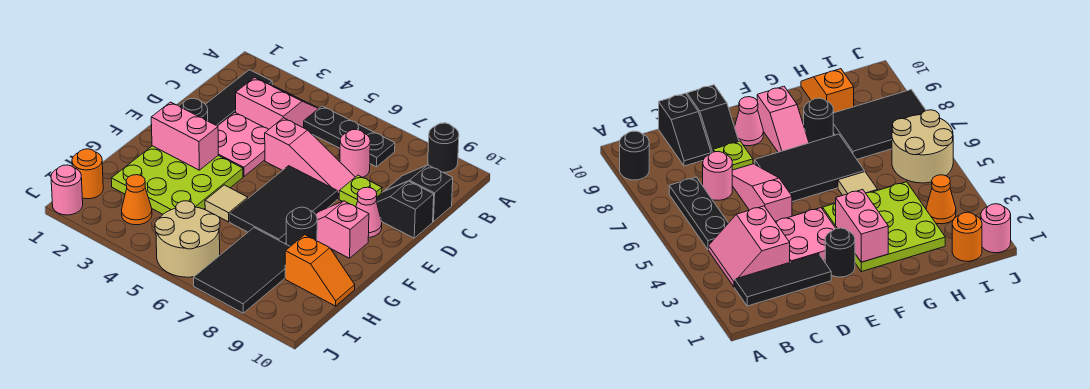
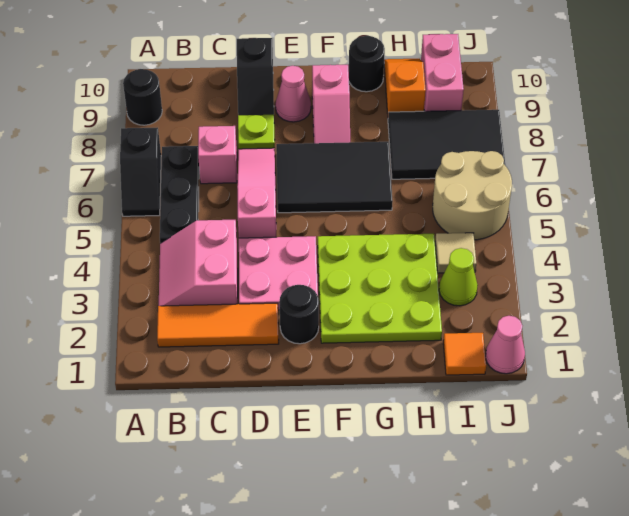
black 1x3 tile [205,70,272,126] -> orange 1x3 tile [157,303,279,347]
pink 1x1 round brick [340,130,370,178] -> pink 1x1 brick [198,126,237,184]
black 1x2 slope [385,165,453,222] -> black 1x2 slope moved to [120,127,161,216]
pink 1x2 brick [151,102,218,170] -> pink 1x2 brick moved to [421,34,464,111]
tan 1x1 tile [205,185,248,222] -> tan 1x1 tile moved to [435,233,476,273]
black 1x1 round brick [286,207,317,246] -> black 1x1 round brick moved to [349,36,385,92]
orange 1x1 round brick [72,149,103,199] -> orange 1x1 tile [443,333,486,375]
orange 1x1 cone [122,175,152,225] -> lime 1x1 cone [439,248,478,306]
pink 1x1 round brick [51,165,83,215] -> pink 1x1 cone [486,316,525,374]

